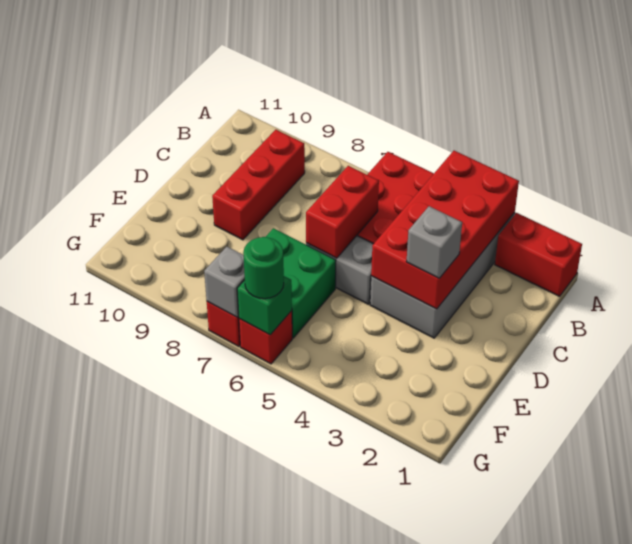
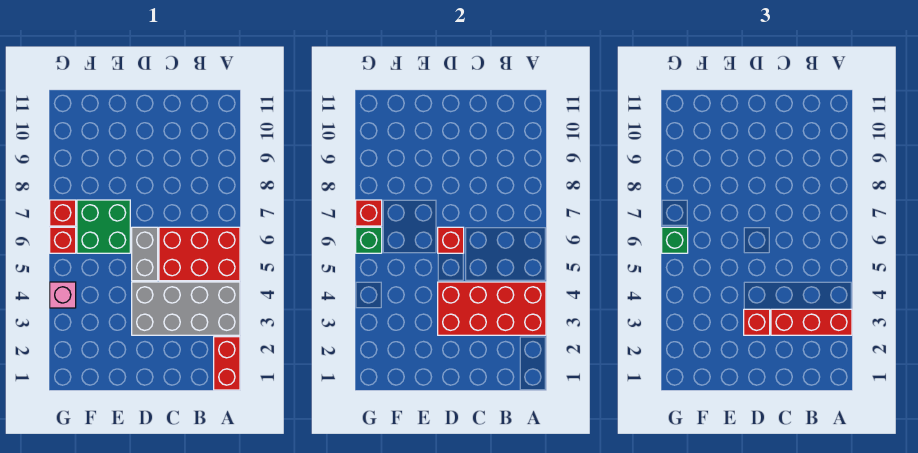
red 1x3 brick [212,130,305,240] -> red 1x3 brick moved to [771,309,852,335]
red 1x2 brick [306,166,379,258] -> red 1x1 brick [438,227,464,253]
grey 1x1 brick [406,206,462,278] -> red 1x1 brick [744,309,770,335]
none -> pink 1x1 brick [50,282,76,308]
green 1x1 round brick [243,237,284,299] -> green 1x1 brick [662,227,688,253]
grey 1x1 brick [204,247,245,317] -> red 1x1 brick [356,200,382,226]

